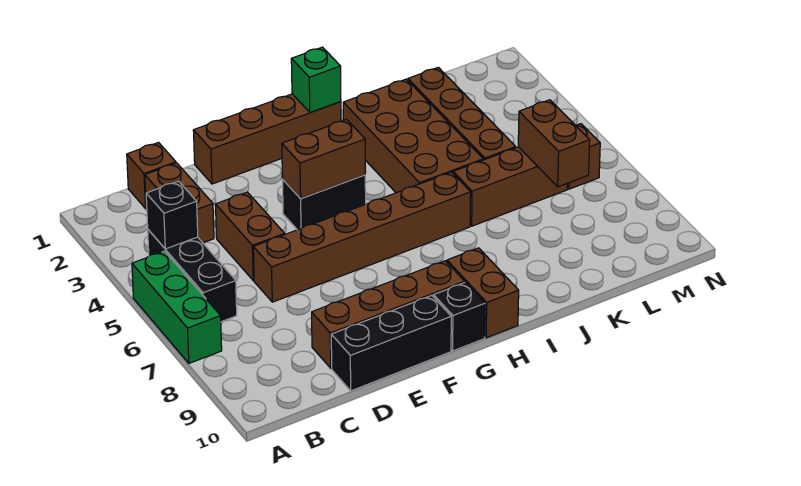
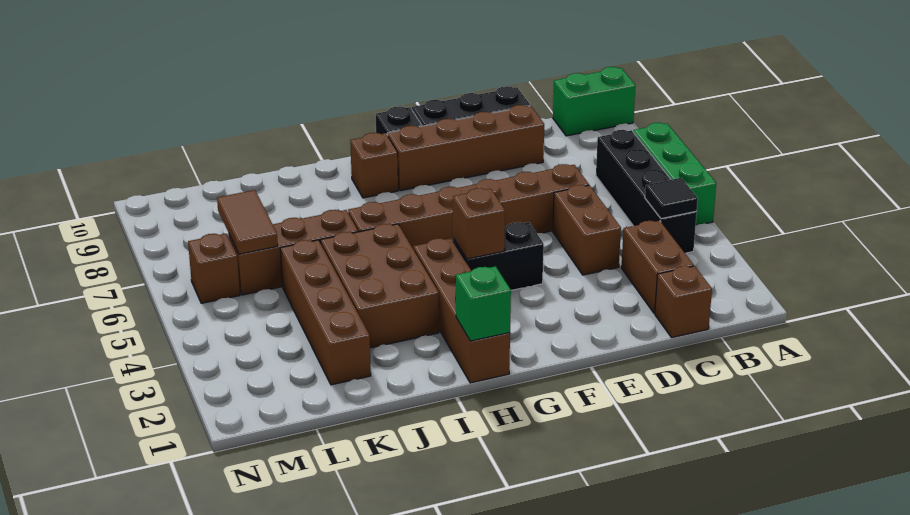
none -> green 1x2 brick [553,67,635,136]
black 1x3 brick [148,230,237,322] -> black 1x4 brick [596,130,697,253]
black 1x1 brick [146,181,198,249] -> black 1x1 tile [645,178,698,219]
brown 1x4 brick [193,94,341,184] -> brown 1x4 brick turned to [413,238,510,383]
brown 1x2 brick [282,120,365,199] -> brown 1x1 brick [453,188,505,259]
brown 1x2 brick [447,248,519,338] -> brown 1x1 brick [350,133,398,198]
brown 2x4 brick [343,79,483,193] -> brown 2x3 brick [321,224,439,348]
brown 1x2 brick [518,100,590,187] -> brown 1x2 tile [217,190,278,254]

